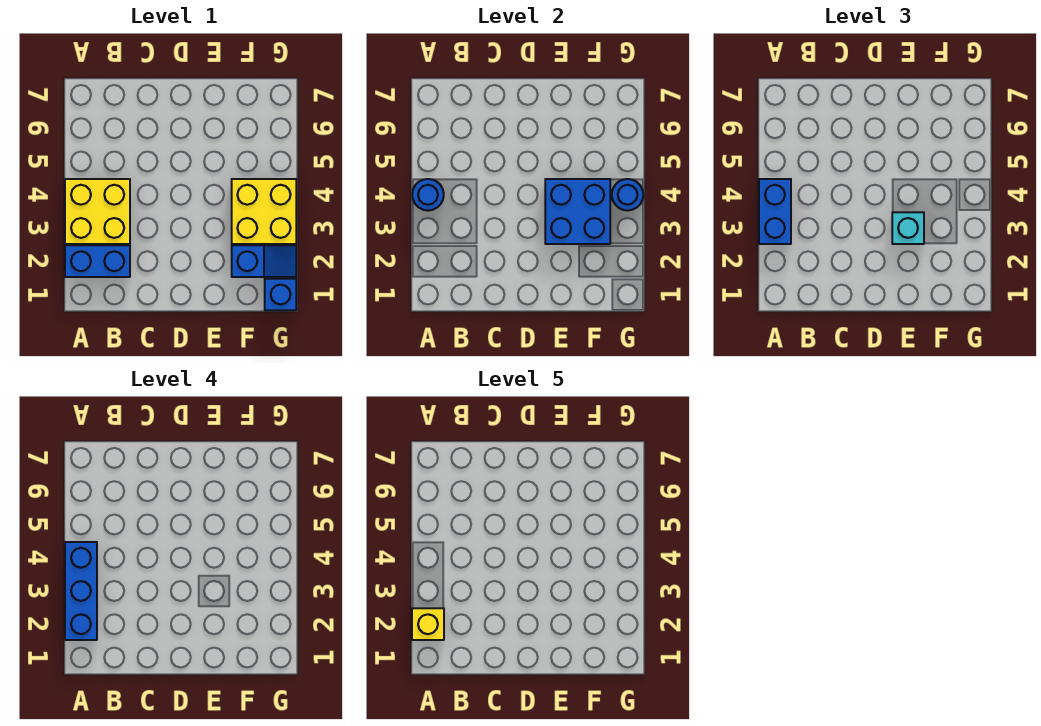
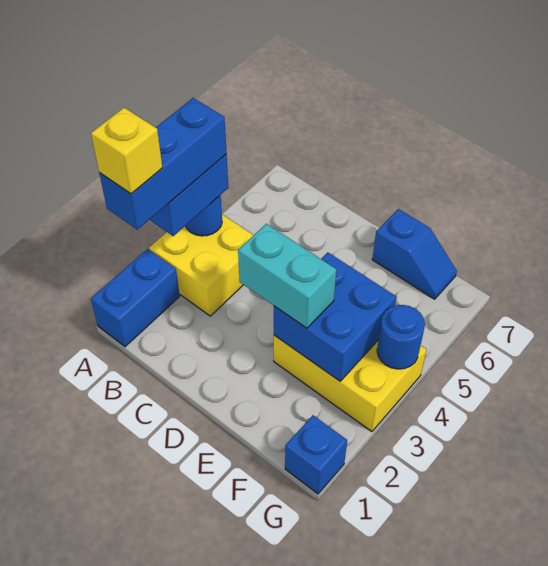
blue 1x2 brick [65,245,130,277] -> blue 1x2 brick turned to [91,249,180,347]
cyan 1x1 brick [892,212,924,244] -> cyan 1x2 brick [238,224,336,328]
blue 1x2 slope [232,245,296,277] -> blue 1x2 slope moved to [372,209,457,299]
yellow 2x2 brick [232,179,296,244] -> yellow 2x3 brick [274,335,427,432]

